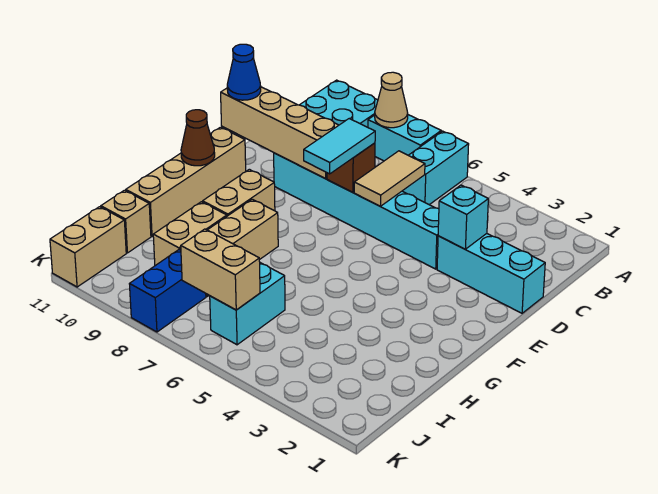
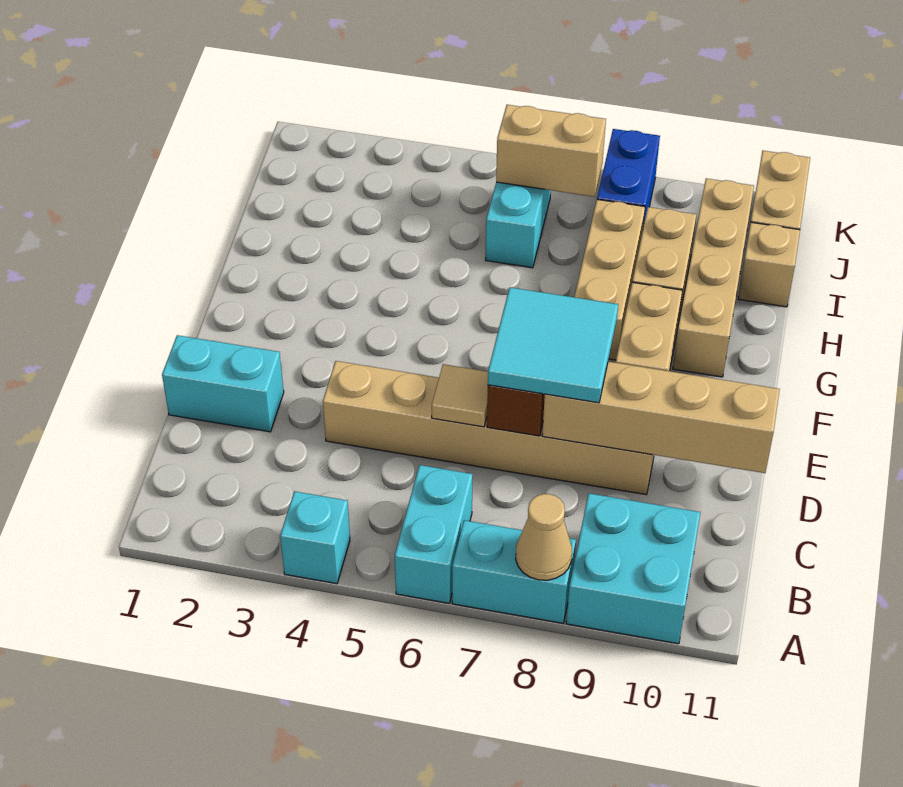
tan 1x2 tile [354,151,425,206] -> tan 1x1 tile [432,364,488,427]
cyan 1x3 brick [437,234,545,313] -> cyan 1x2 brick [162,335,284,432]
cyan 1x1 brick [438,185,488,249] -> cyan 1x1 brick moved to [280,491,350,584]
cyan 1x6 brick [274,153,439,269] -> tan 1x6 brick [323,361,654,495]
cyan 1x2 tile [304,119,375,174] -> cyan 2x2 tile [488,287,618,403]
blue 1x1 cone [227,44,261,100] -> none
tan 1x4 brick [126,127,246,236] -> tan 1x4 brick moved to [673,178,754,377]
brown 1x1 cone [181,110,215,166] -> none

